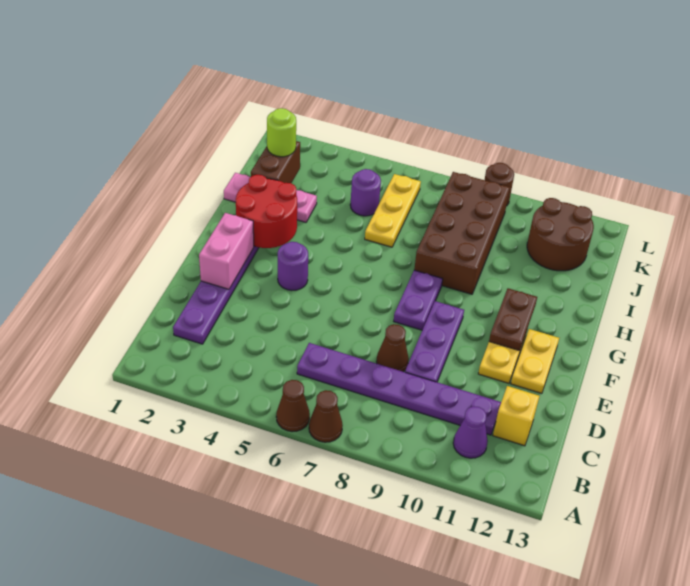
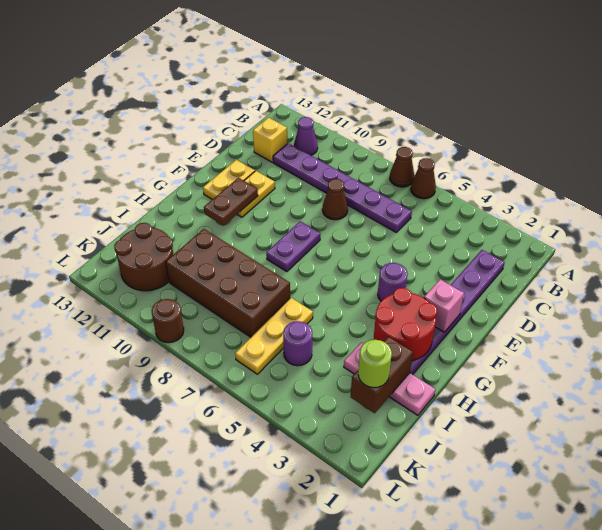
purple 1x3 plate [405,301,464,382] -> none
pink 1x2 brick [199,213,254,289] -> pink 1x1 brick [424,279,464,332]
brown 2x4 brick [414,172,510,294] -> brown 2x4 brick turned to [166,229,290,337]

